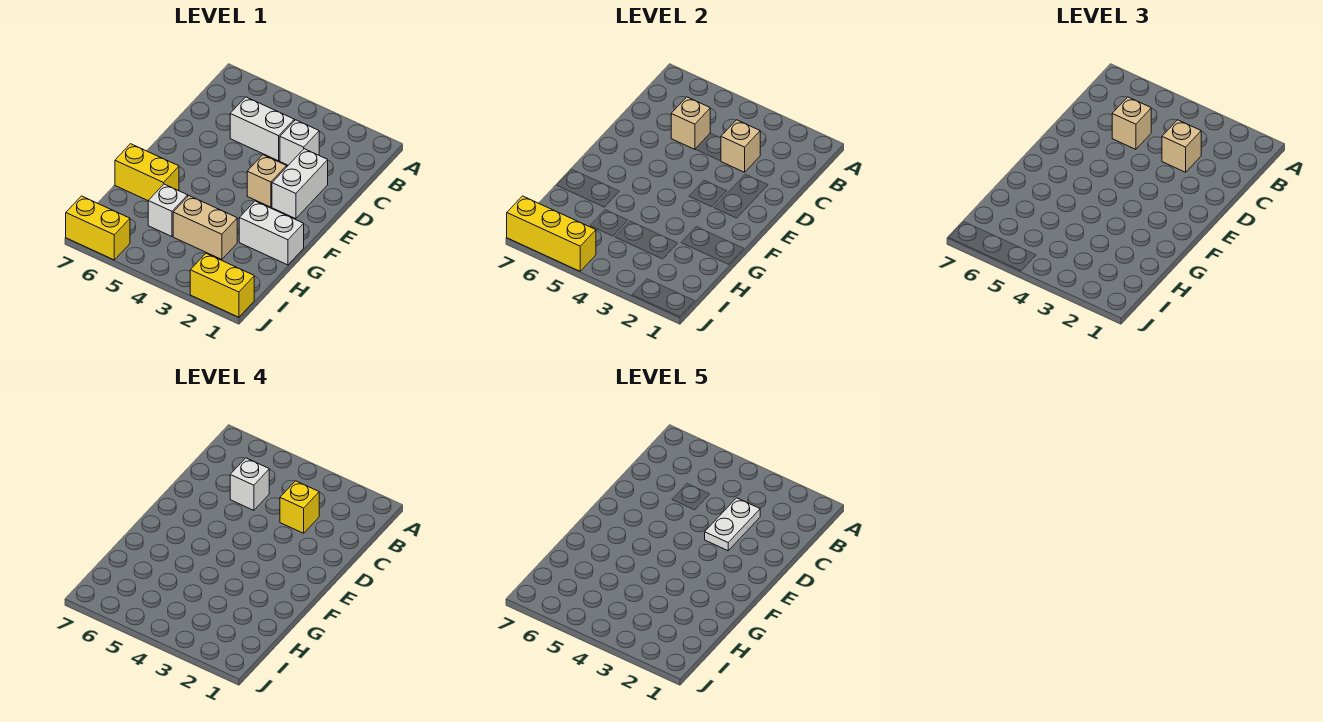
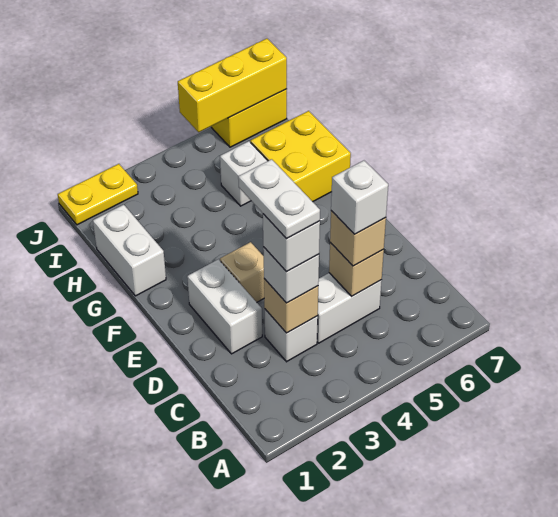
tan 1x1 brick [1162,120,1201,172] -> white 1x1 brick [263,247,319,303]
yellow 1x1 brick [280,481,319,533] -> white 1x1 brick [263,214,320,272]
white 1x2 brick [239,201,304,265] -> white 1x2 brick turned to [93,205,166,296]
yellow 1x2 brick [115,144,179,200] -> yellow 2x2 brick [250,111,351,202]
tan 1x2 brick [173,196,237,260] -> none
yellow 1x2 brick [190,253,254,317] -> yellow 1x2 plate [58,164,138,225]

